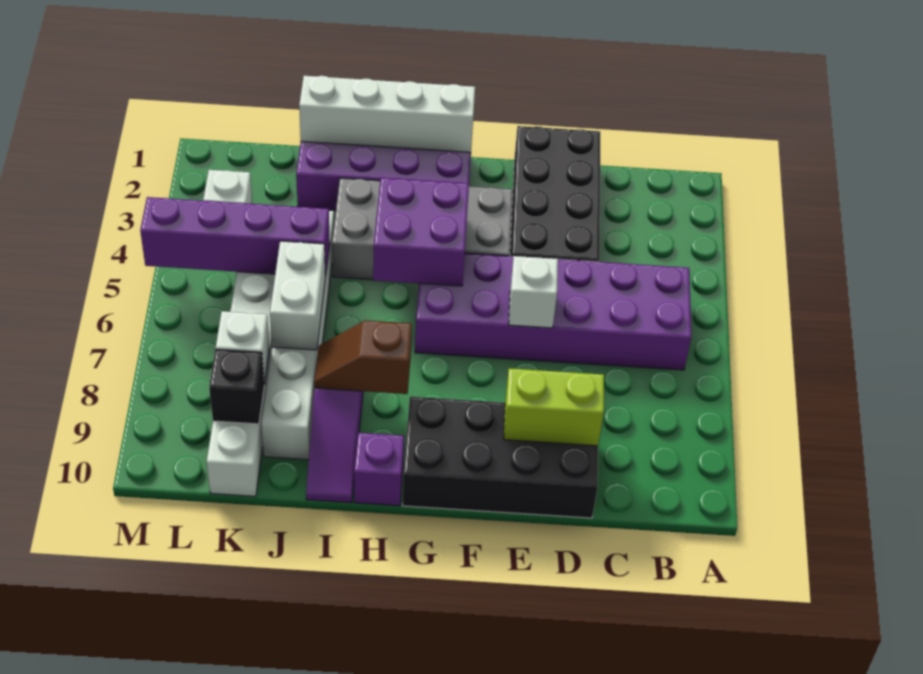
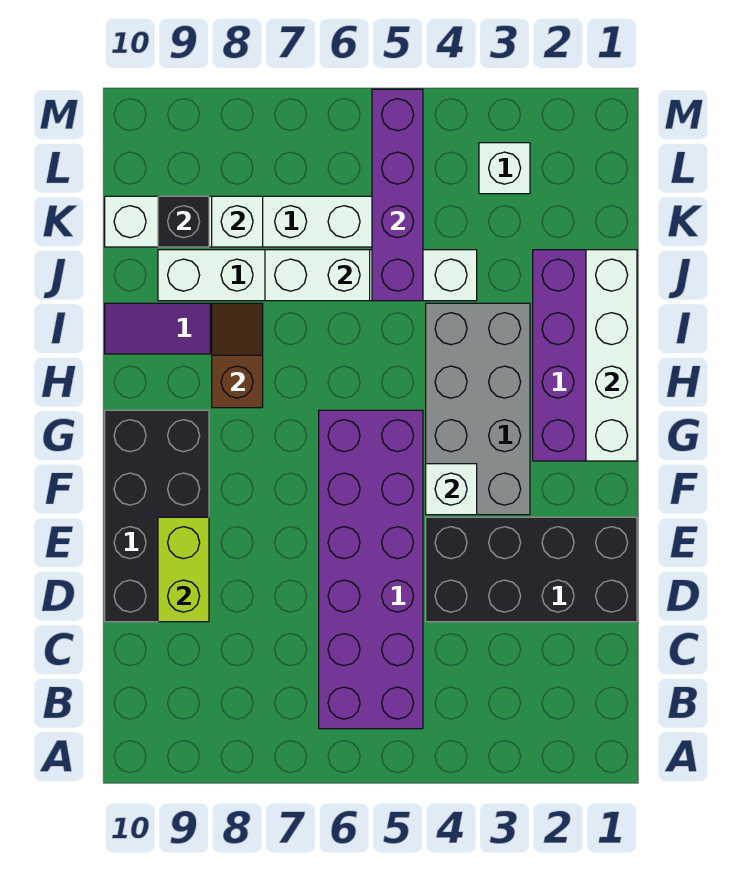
white 1x1 brick [509,256,558,328] -> white 1x1 brick moved to [426,464,477,515]
purple 2x2 brick [373,178,469,286] -> none
purple 1x1 brick [354,433,404,506] -> none

